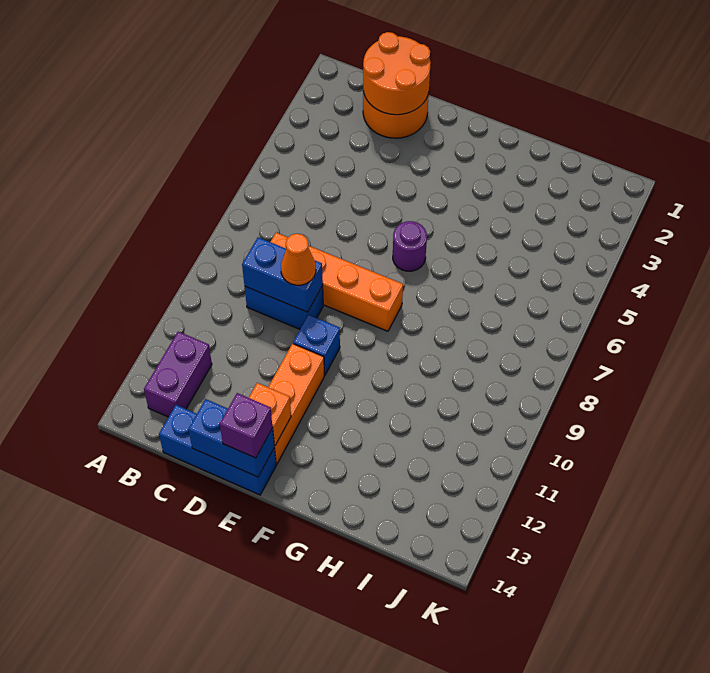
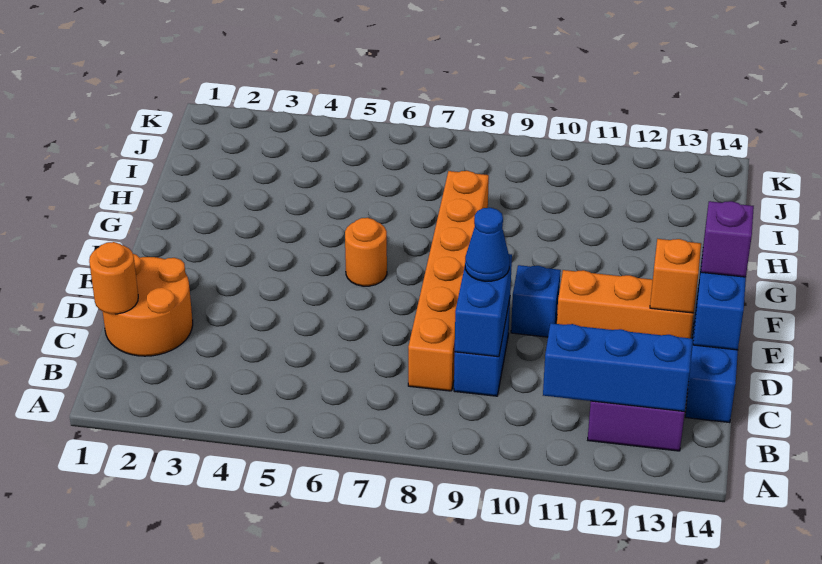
none -> blue 1x3 brick [543,323,693,412]
orange 2x2 round brick [363,32,431,115] -> orange 1x1 round brick [89,242,138,314]
orange 1x4 brick [271,233,403,331] -> orange 1x6 brick [408,171,489,391]
orange 1x1 cone [281,234,316,285] -> blue 1x1 cone [465,208,510,281]
purple 1x1 round brick [393,221,427,271] -> orange 1x1 round brick [345,218,387,286]

